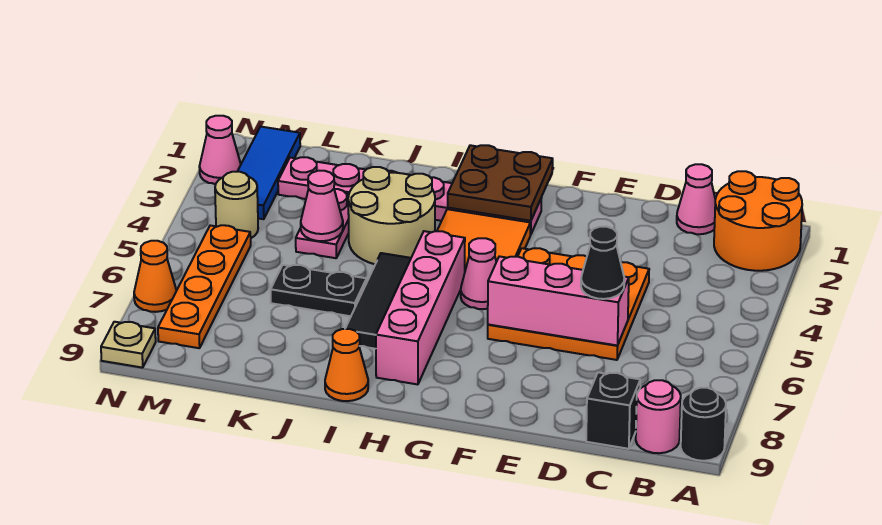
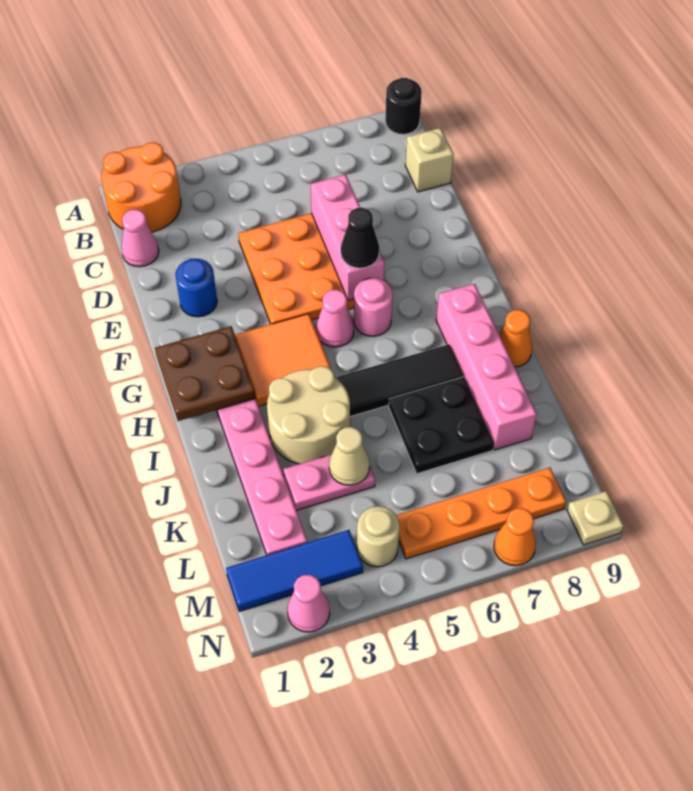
pink 1x1 round brick [636,380,681,453] -> pink 1x1 round brick moved to [354,278,393,336]
black 1x1 brick [586,372,640,449] -> tan 1x1 brick [405,128,454,192]
black 1x1 cone [581,227,624,299] -> black 1x1 cone moved to [341,208,379,268]
none -> blue 1x1 round brick [175,259,217,317]
pink 1x4 brick [376,231,465,384] -> pink 1x4 brick turned to [436,284,537,450]
black 1x2 plate [271,265,367,316] -> black 2x2 plate [389,377,494,474]
pink 1x1 cone [301,171,343,241] -> tan 1x1 cone [329,427,370,485]

